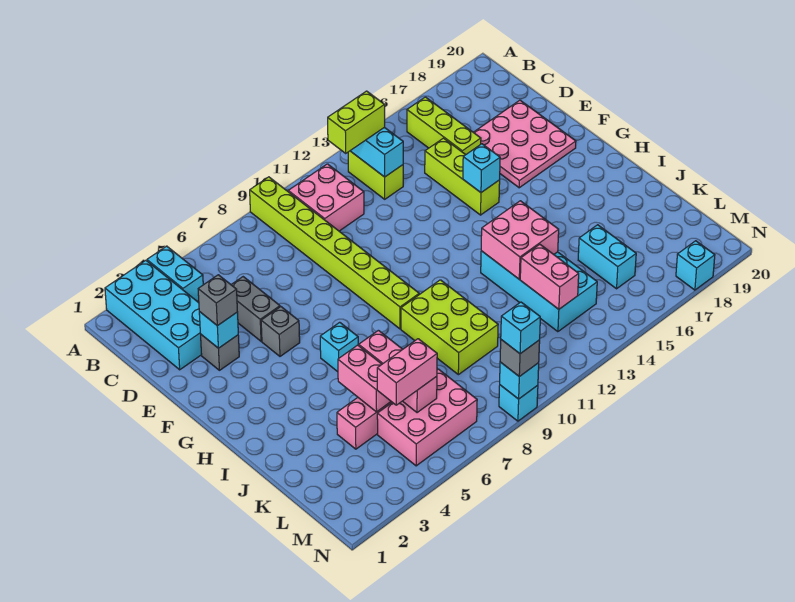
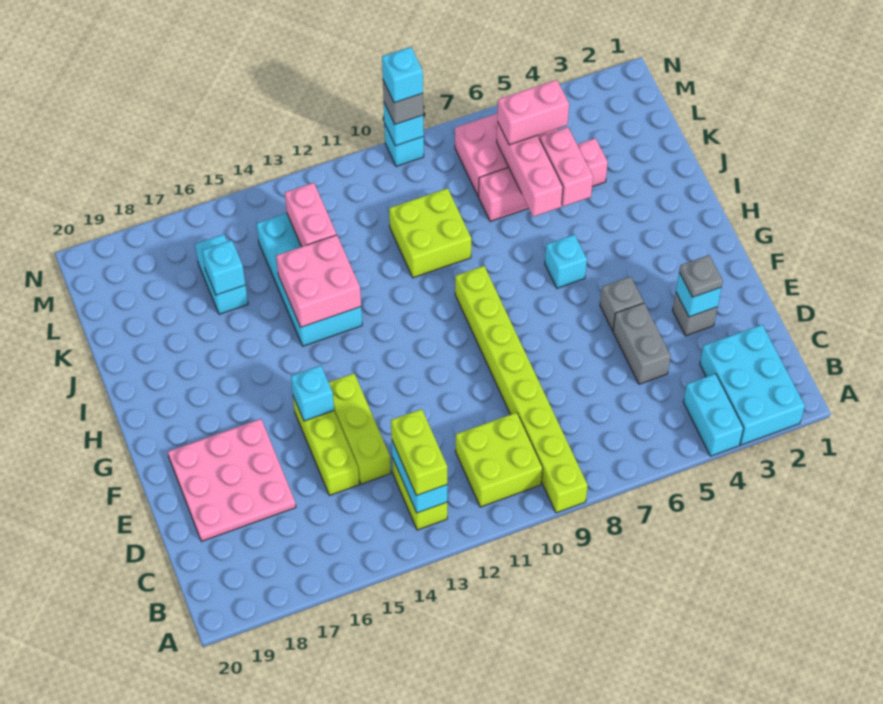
cyan 2x4 brick [105,260,202,370] -> cyan 2x3 brick [700,325,805,445]
pink 2x2 brick [288,164,364,231] -> lime 2x2 brick [455,412,543,507]
lime 1x2 brick [328,91,385,153] -> lime 1x2 brick turned to [391,409,447,496]
lime 1x3 brick [407,97,481,155] -> lime 1x3 brick moved to [328,374,391,484]
grey 1x1 brick [198,275,237,326] -> grey 1x1 plate [679,255,723,297]
lime 2x3 brick [401,280,498,375] -> lime 2x2 brick [389,188,471,278]
cyan 1x1 brick [676,241,715,290] -> cyan 1x1 brick moved to [202,240,245,295]

